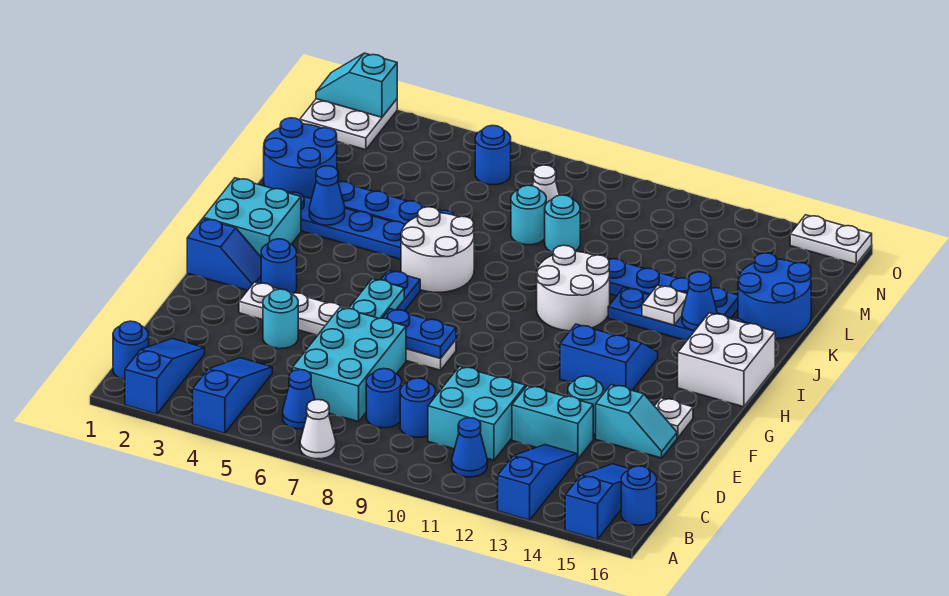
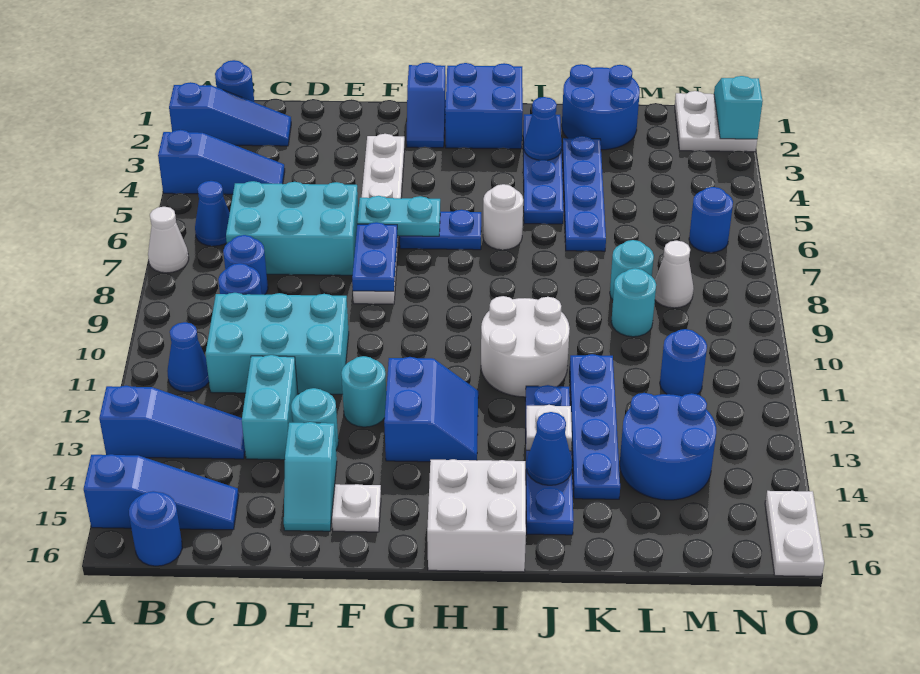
cyan 2x2 brick [428,366,526,460] -> cyan 2x3 brick [206,293,349,394]
cyan 1x1 round brick [263,289,298,349] -> cyan 1x1 round brick moved to [341,356,386,427]
blue 1x1 round brick [261,239,297,293] -> blue 1x1 round brick moved to [660,329,707,396]
cyan 2x2 brick [203,178,301,257] -> blue 2x2 brick [445,63,523,149]
white 2x2 round brick [401,207,474,292] -> white 1x1 round brick [483,184,523,250]
blue 2x2 round brick [738,253,811,339] -> blue 2x2 round brick moved to [620,393,716,500]

